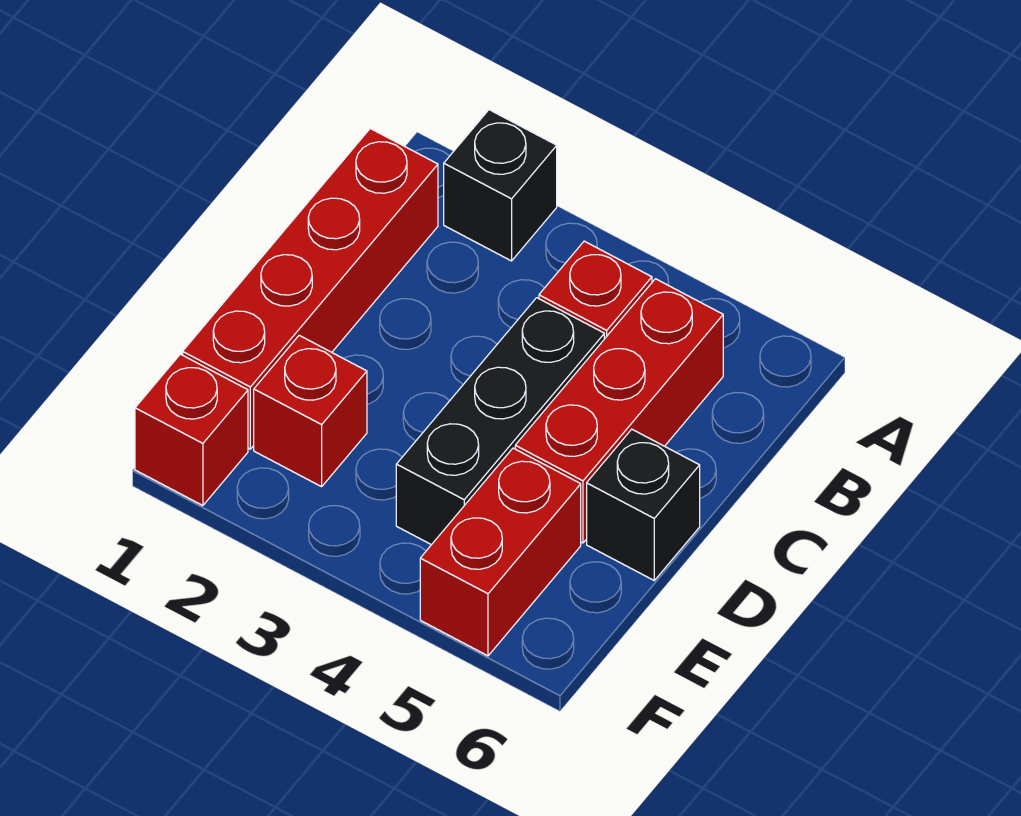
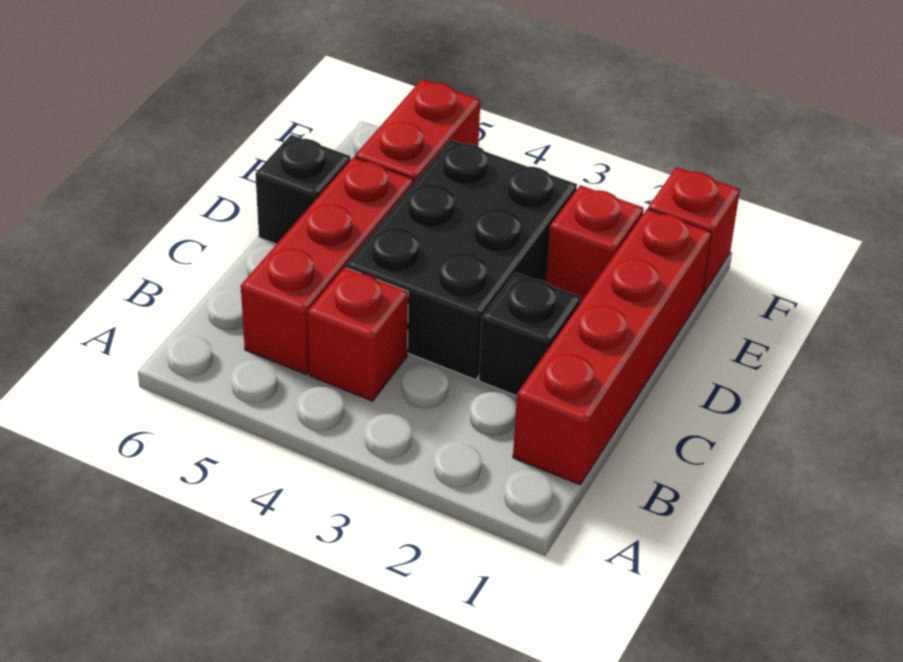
black 1x1 brick [444,110,557,261] -> black 1x1 brick moved to [479,272,581,396]
black 1x3 brick [396,298,604,545] -> black 2x3 brick [346,140,577,380]

